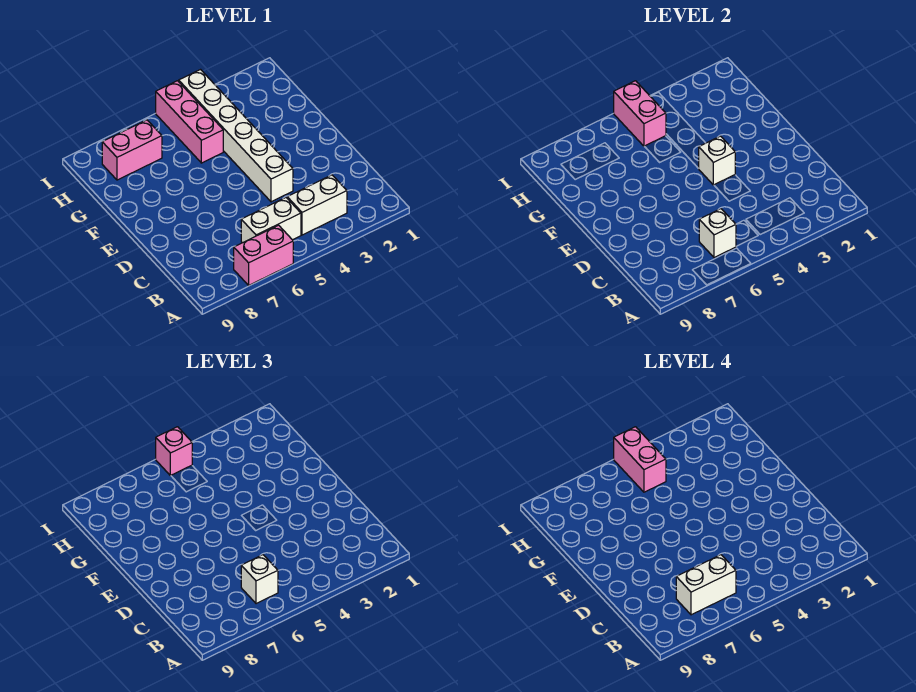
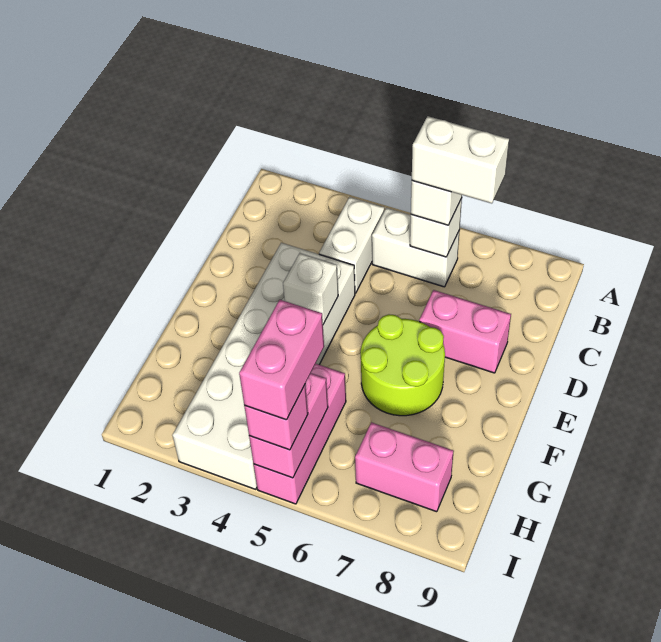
pink 1x2 brick [234,225,293,285] -> pink 1x2 brick moved to [419,290,511,373]
white 1x2 brick [287,175,347,235] -> white 1x2 brick turned to [319,197,384,293]
white 1x6 brick [179,70,293,202] -> white 2x6 brick [172,243,355,489]
none -> lime 2x2 round brick [361,314,445,416]

